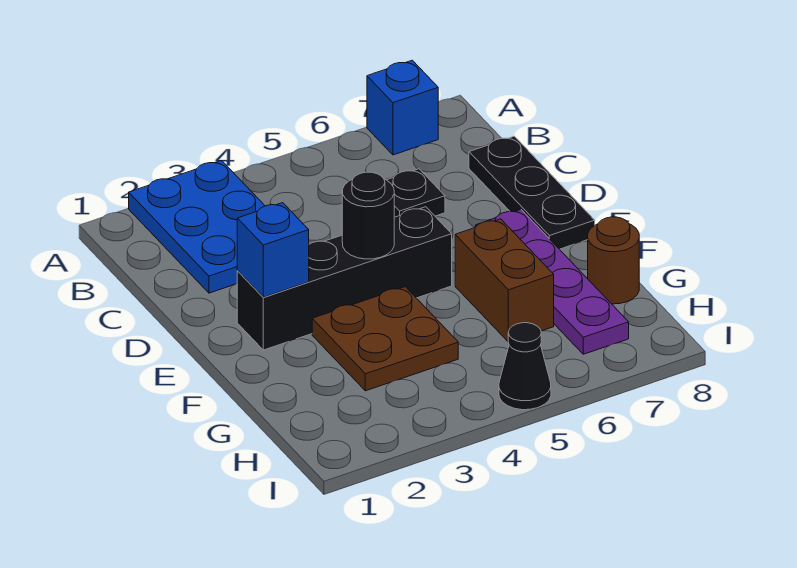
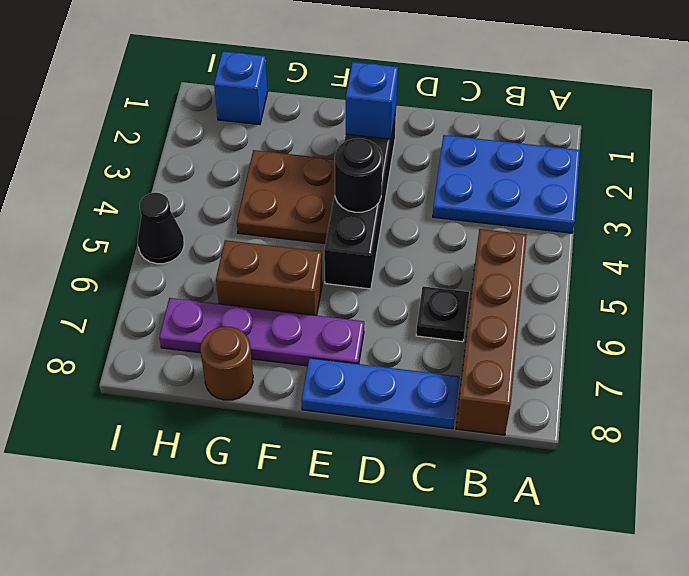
blue 1x1 brick [367,60,438,155] -> blue 1x1 brick moved to [214,51,267,124]
none -> brown 1x4 brick [456,229,527,435]
black 1x3 plate [469,136,595,249] -> blue 1x3 plate [301,358,459,429]

